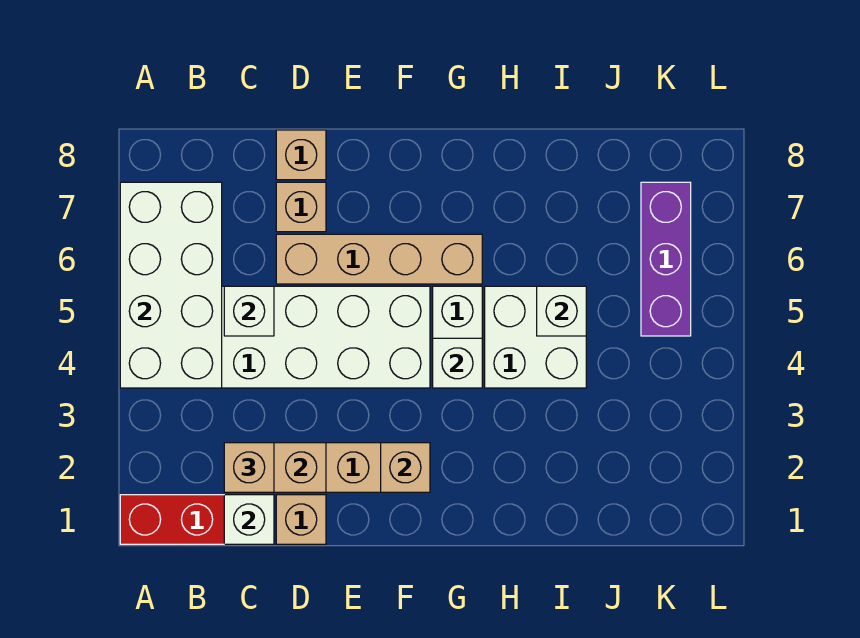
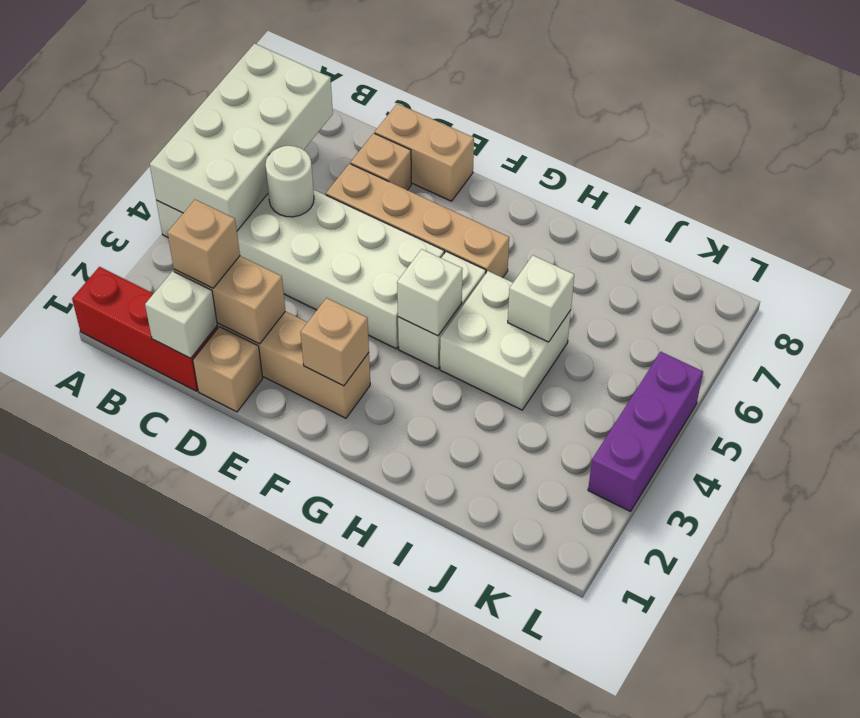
white 1x1 brick [224,286,274,336] -> white 1x1 round brick [266,146,314,217]
tan 1x1 brick [276,130,326,180] -> tan 1x2 brick [375,103,474,201]
purple 1x3 brick [641,182,691,336] -> purple 1x3 brick moved to [588,352,703,511]

